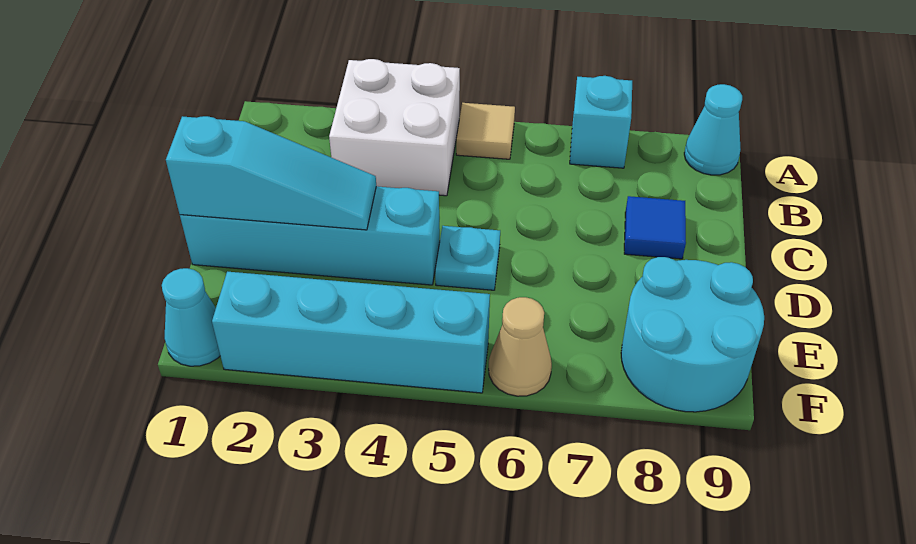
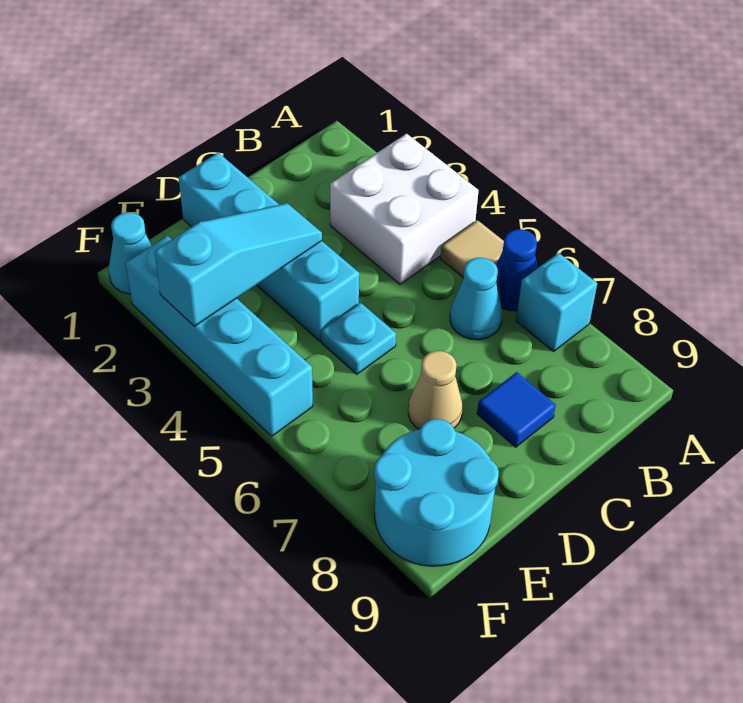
none -> blue 1x1 cone [496,229,537,311]
cyan 1x1 cone [684,84,742,175] -> cyan 1x1 cone moved to [450,258,502,340]
cyan 1x3 slope [166,116,376,230] -> cyan 1x3 slope turned to [154,203,322,326]
tan 1x1 cone [489,297,552,396] -> tan 1x1 cone moved to [408,351,462,429]

